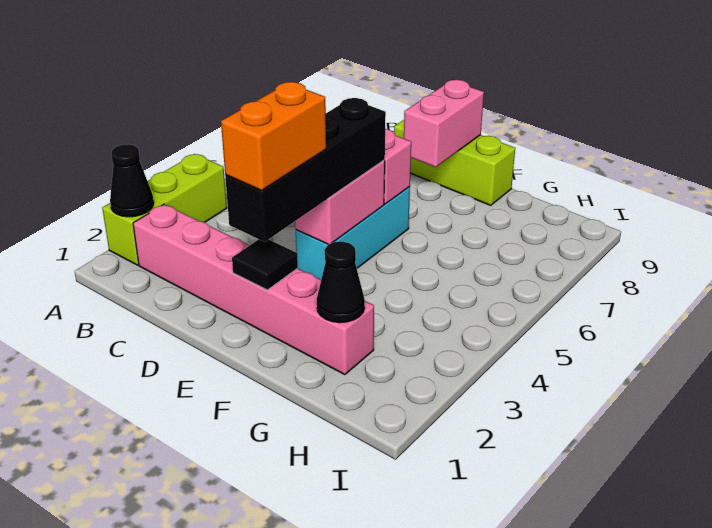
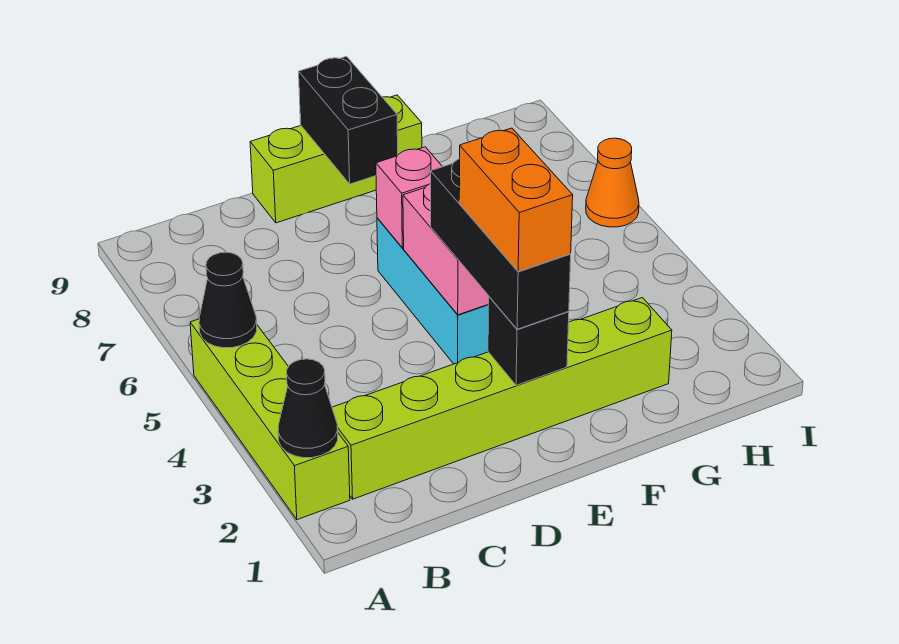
lime 1x3 brick [102,154,227,265] -> lime 1x4 brick [190,319,350,520]
pink 1x6 brick [133,204,374,375] -> lime 1x6 brick [332,298,672,499]
black 1x1 tile [232,239,298,290] -> black 1x1 brick [488,297,569,385]
black 1x4 brick [225,98,386,242] -> black 1x3 brick [431,159,571,329]
pink 1x2 brick [404,80,484,167] -> black 1x2 brick [299,56,398,184]
black 1x1 cone [317,242,365,323] -> black 1x1 cone moved to [199,252,257,348]
none -> orange 1x1 cone [586,138,639,227]

